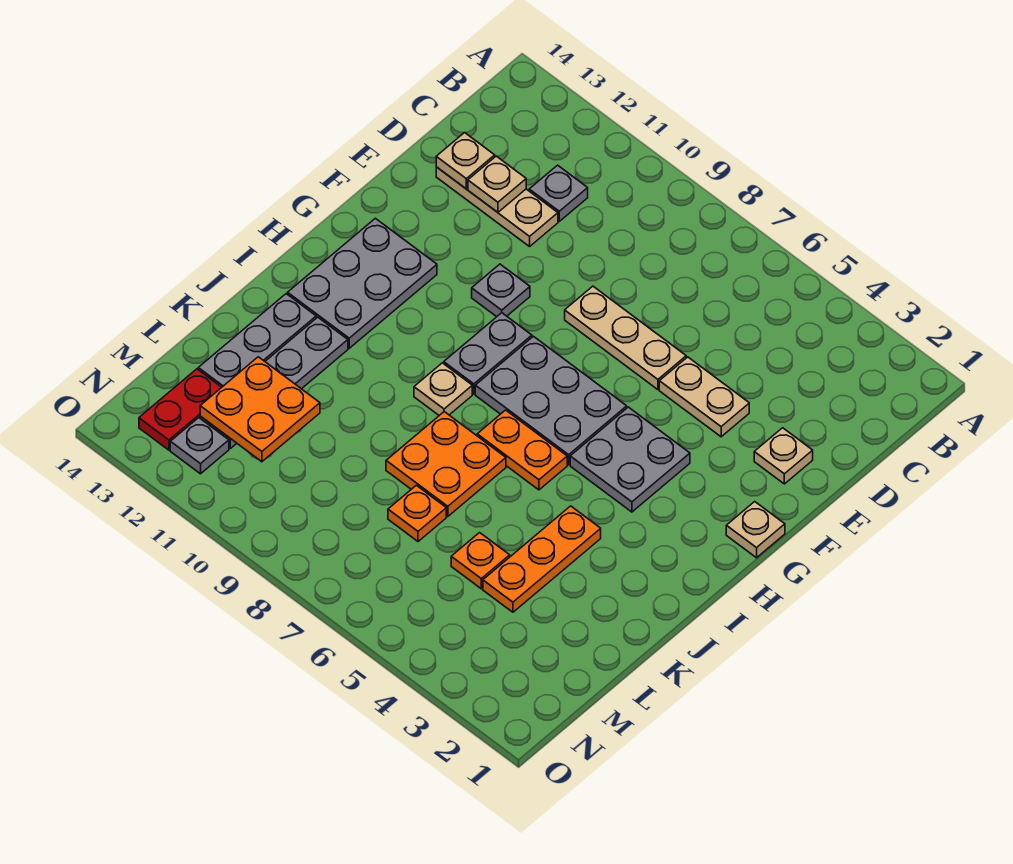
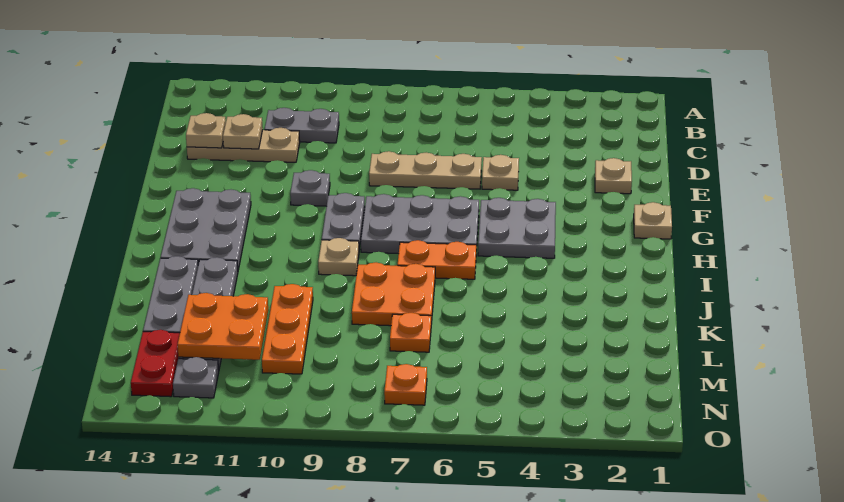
grey 1x1 plate [529,165,588,221] -> grey 1x2 plate [265,108,339,143]
tan 1x2 plate [659,357,749,437] -> tan 1x1 plate [482,155,519,190]
orange 1x3 plate [483,506,601,612] -> orange 1x3 plate moved to [262,284,313,374]
orange 1x1 plate [451,533,510,589] -> orange 1x1 plate moved to [384,364,427,405]

